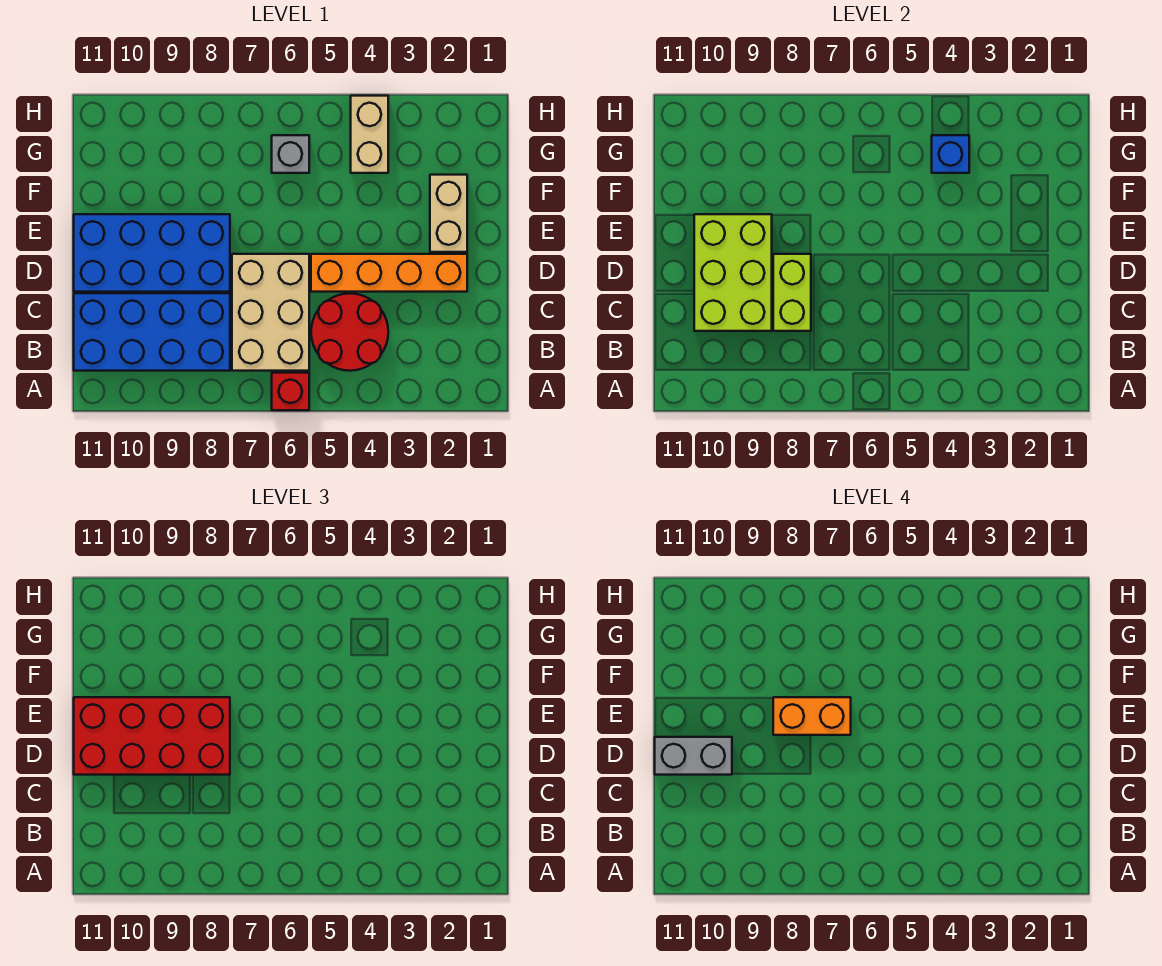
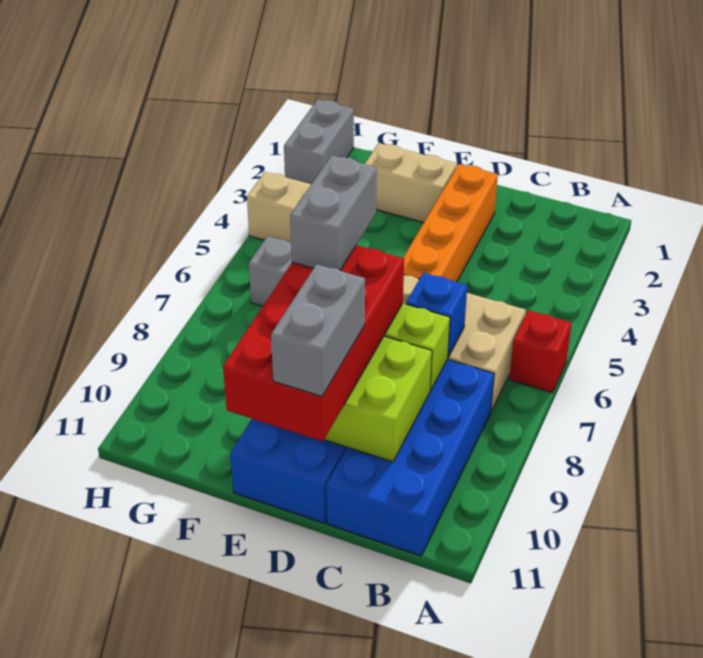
red 2x2 round brick [311,293,388,371] -> none
orange 1x2 brick [773,697,851,735] -> grey 1x2 brick [290,155,377,270]
blue 1x1 brick [932,135,969,173] -> blue 1x1 brick moved to [406,273,467,357]
none -> grey 1x2 brick [284,99,354,184]

